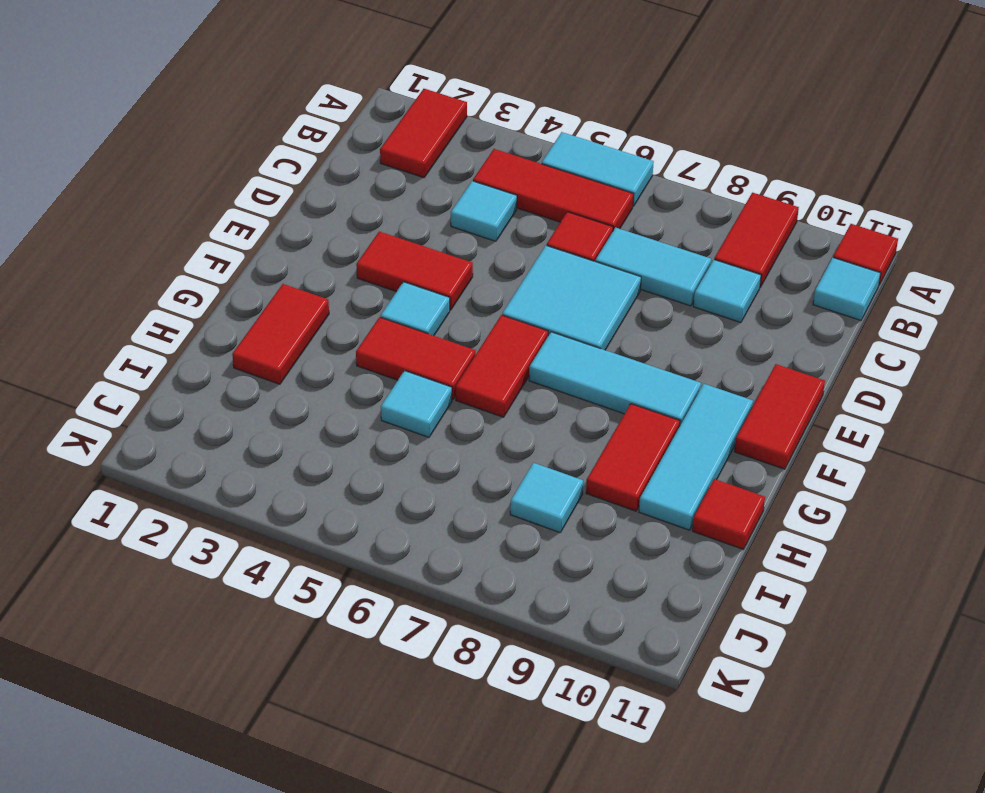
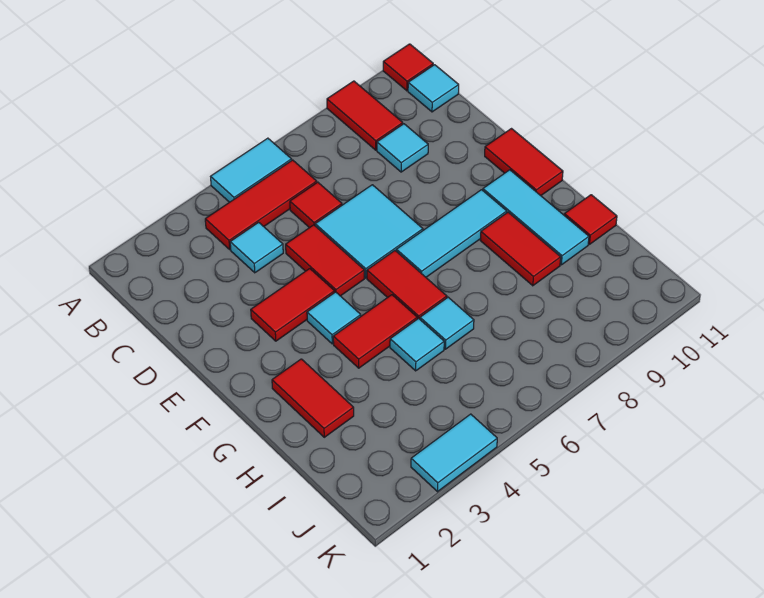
red 1x2 tile [380,89,467,178] -> red 1x2 tile moved to [286,225,364,296]
cyan 1x2 tile [595,228,711,306] -> cyan 1x2 tile moved to [411,414,497,492]
cyan 1x1 tile [510,463,583,533] -> cyan 1x1 tile moved to [420,297,474,349]

